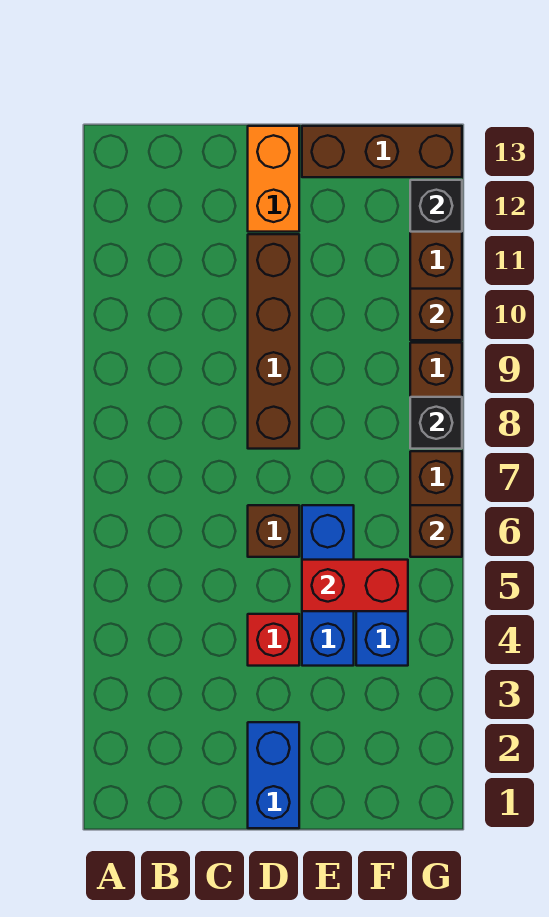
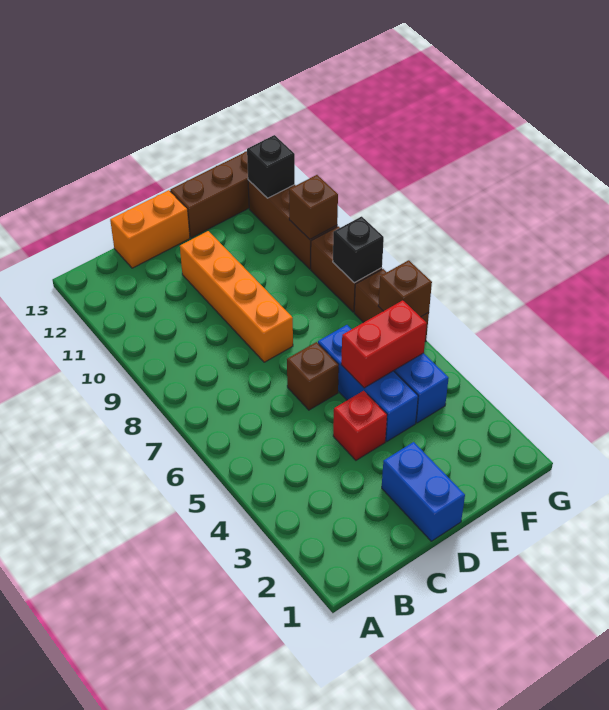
brown 1x4 brick [248,234,299,449] -> orange 1x4 brick [180,231,293,362]
orange 1x2 brick [248,126,299,232] -> orange 1x2 brick turned to [110,190,190,268]

